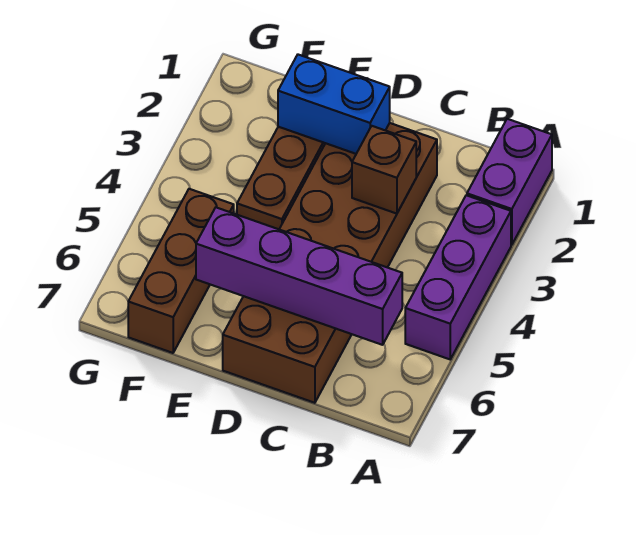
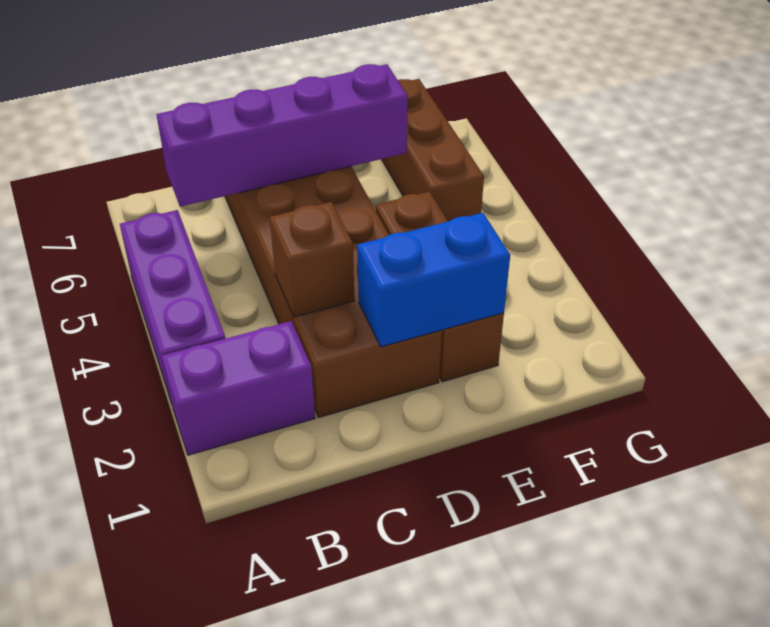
purple 1x2 brick [467,119,552,245] -> purple 1x2 brick turned to [162,321,315,455]

